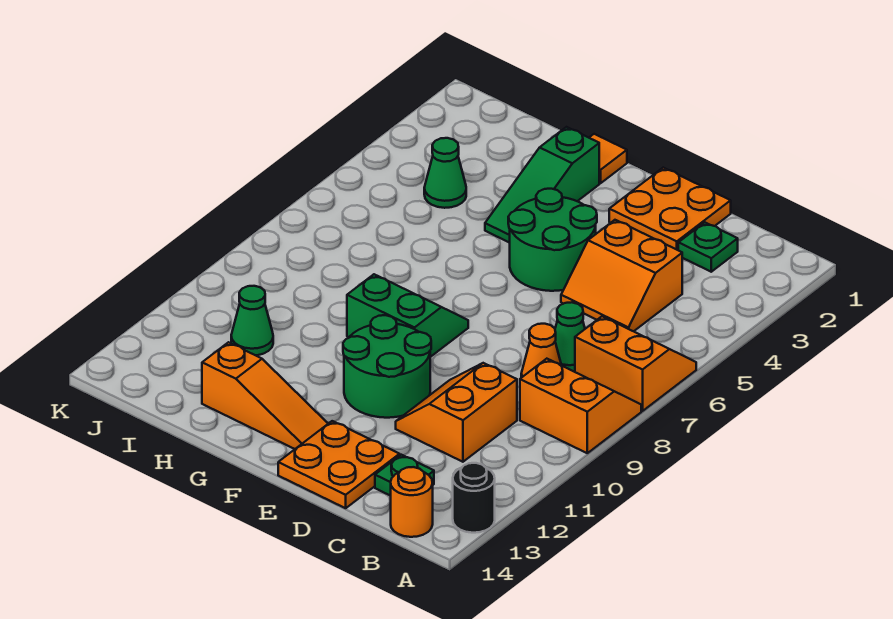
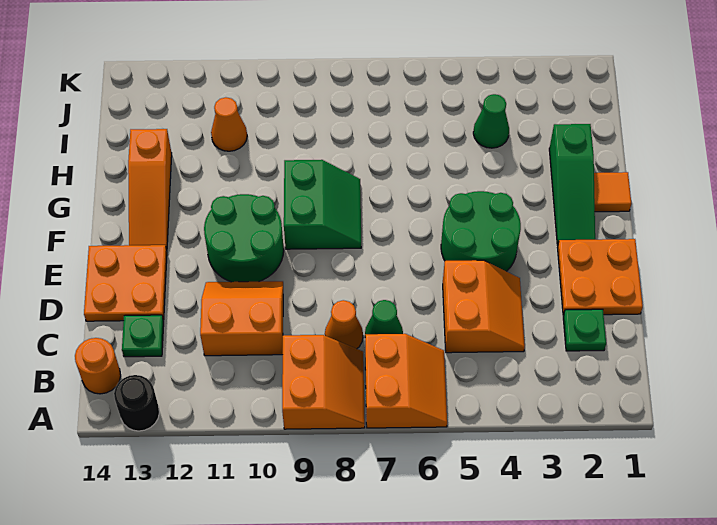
orange 2x2 slope [561,220,682,331] -> orange 2x2 slope turned to [443,260,525,353]
green 1x3 slope [485,127,599,243] -> green 1x3 slope turned to [549,124,595,246]
green 1x1 cone [231,286,273,355] -> orange 1x1 cone [211,97,247,151]

